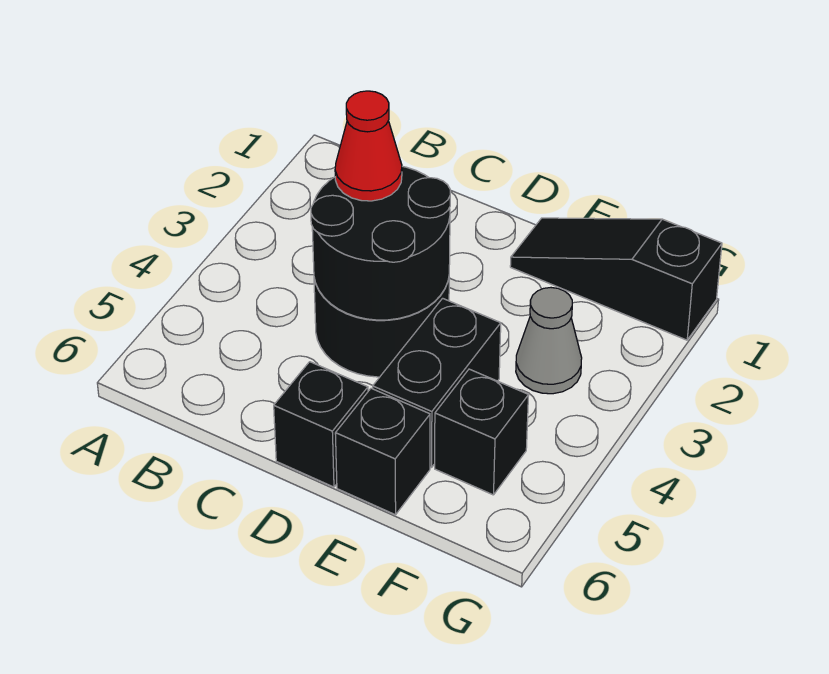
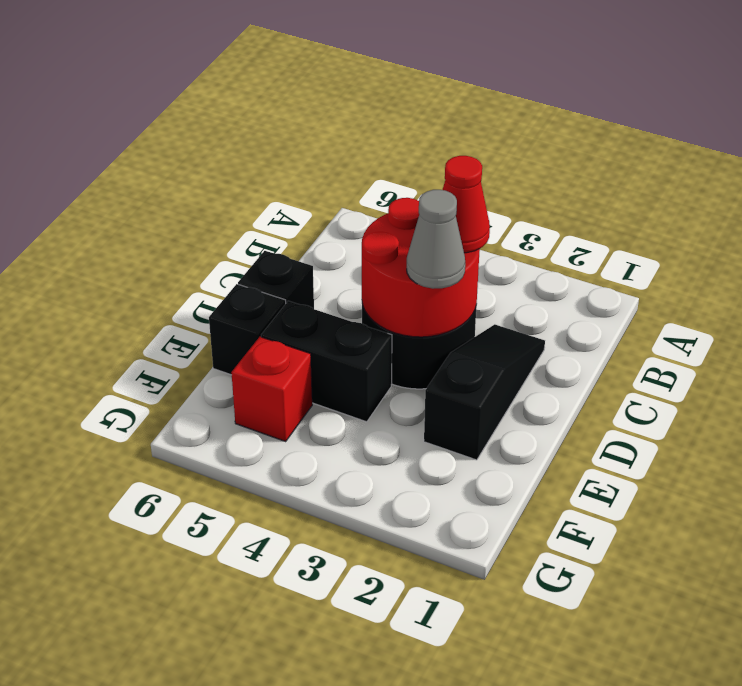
black 2x2 round brick [311,166,450,320] -> red 2x2 round brick [362,198,480,337]
black 1x3 slope [510,218,722,340] -> black 1x3 slope moved to [424,324,545,460]
grey 1x1 cone [516,288,582,394] -> grey 1x1 cone moved to [407,190,465,289]
black 1x1 brick [435,369,529,495] -> red 1x1 brick [231,337,312,441]

